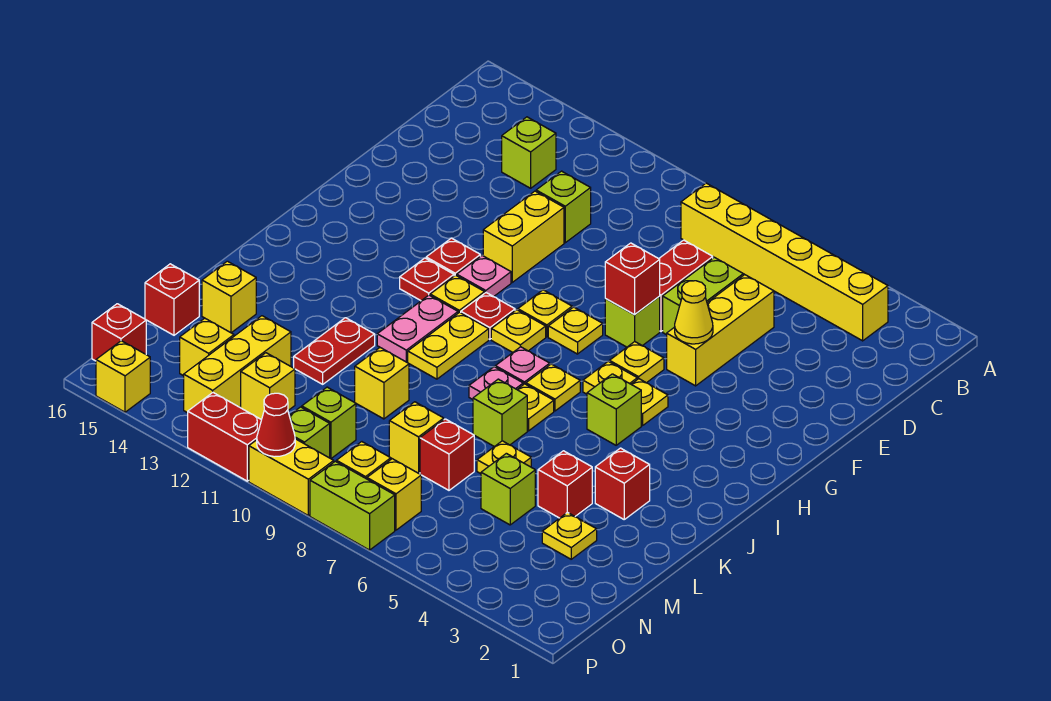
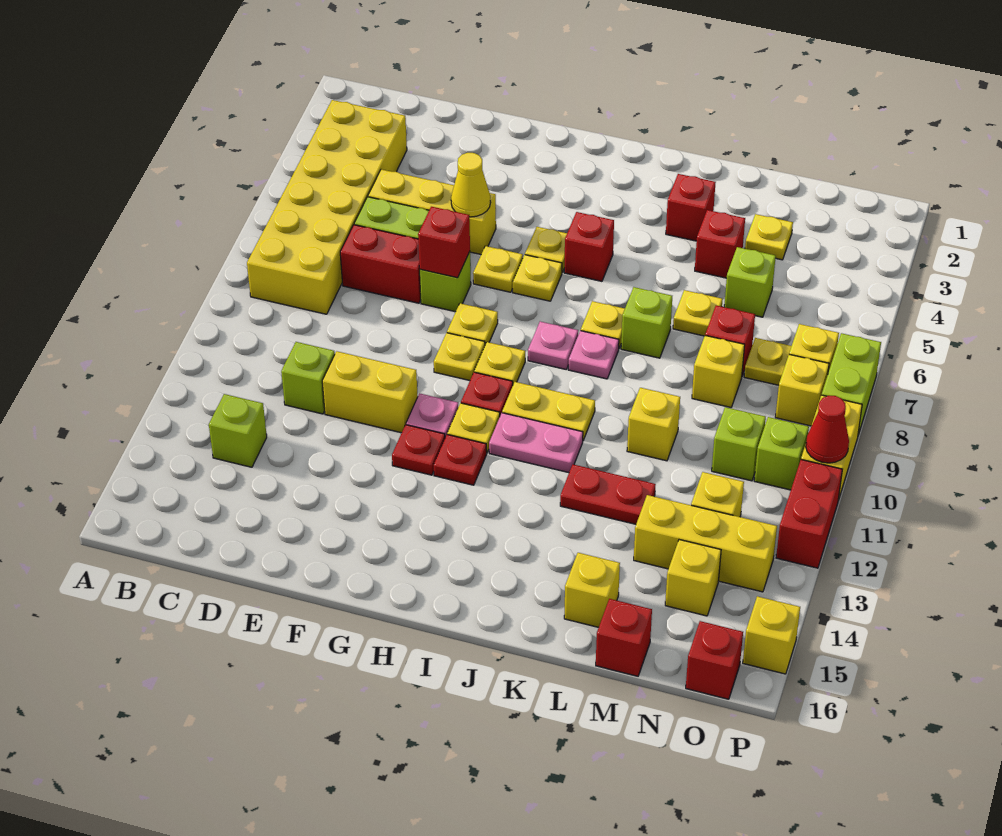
yellow 1x6 brick [681,183,888,341] -> yellow 2x6 brick [247,100,407,314]
lime 1x1 brick [587,374,641,445] -> red 1x1 brick [564,212,614,281]
yellow 1x1 plate [526,364,580,411] -> yellow 1x1 plate moved to [744,338,791,385]

